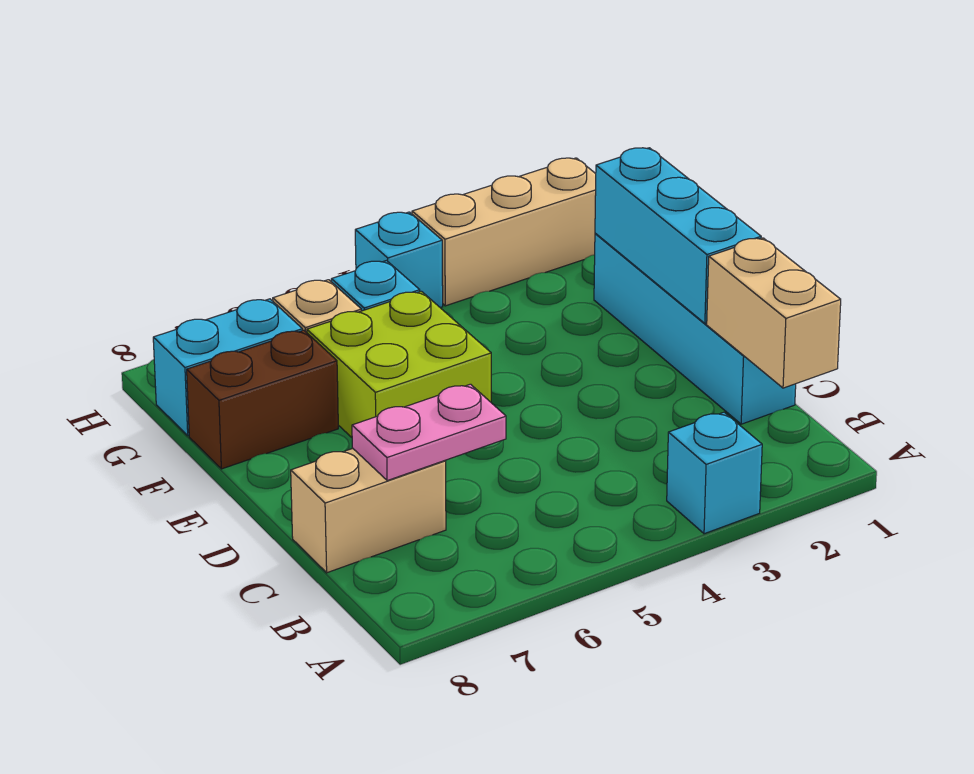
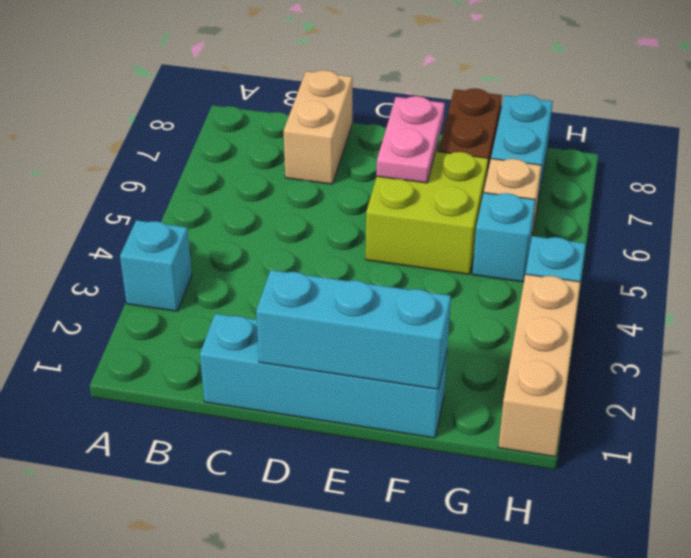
tan 1x2 brick [707,238,841,388] -> none
pink 1x2 plate [352,384,506,481] -> pink 1x2 plate moved to [377,96,445,183]

